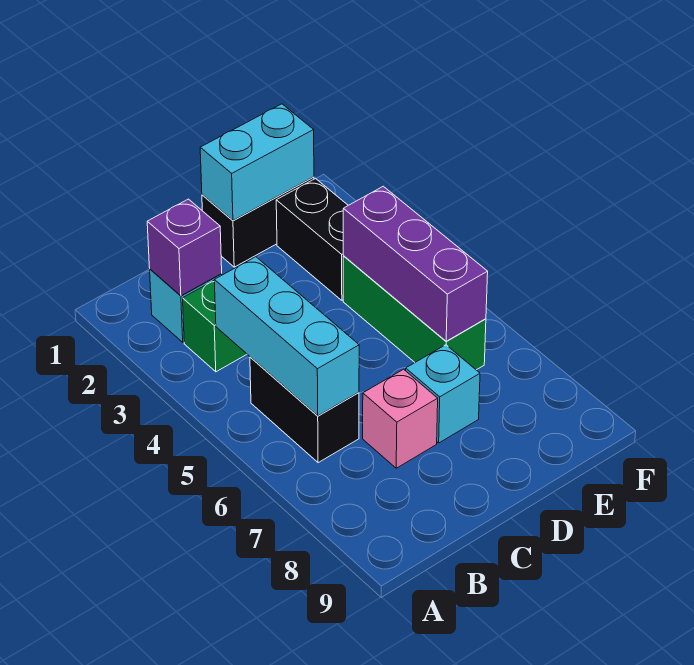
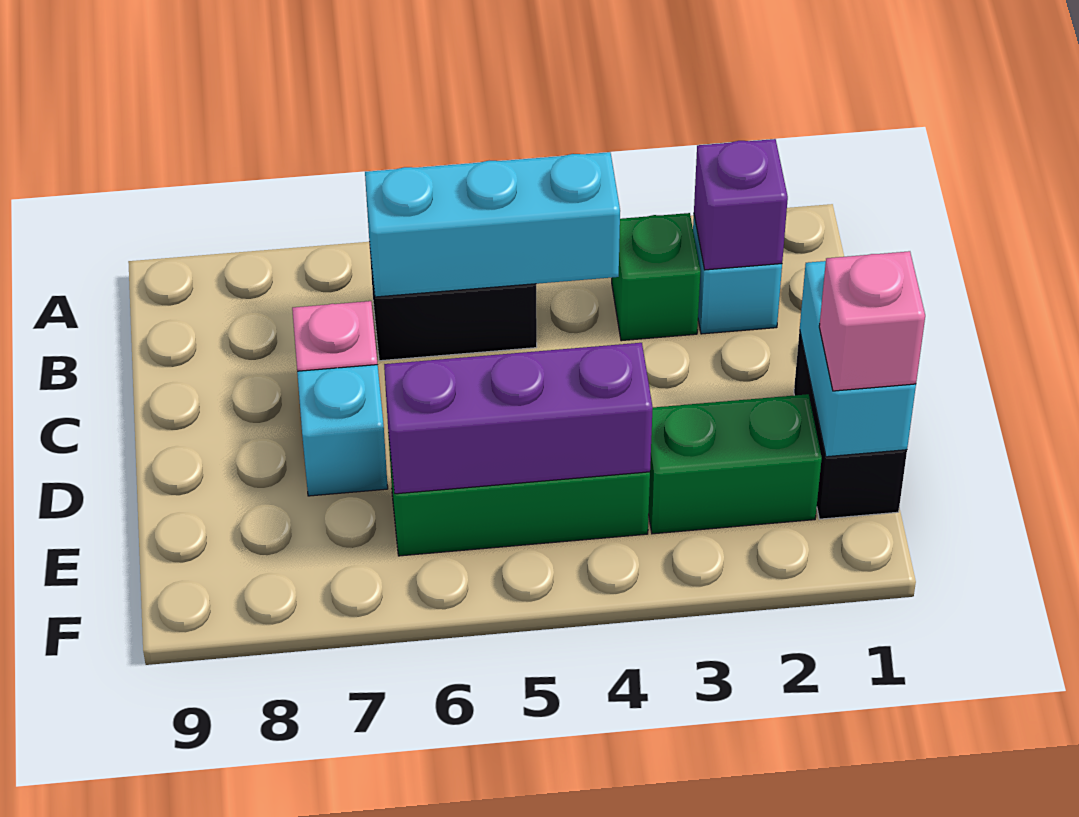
none -> pink 1x1 brick [819,251,925,391]
black 1x2 brick [276,179,348,300] -> green 1x2 brick [649,394,822,534]

